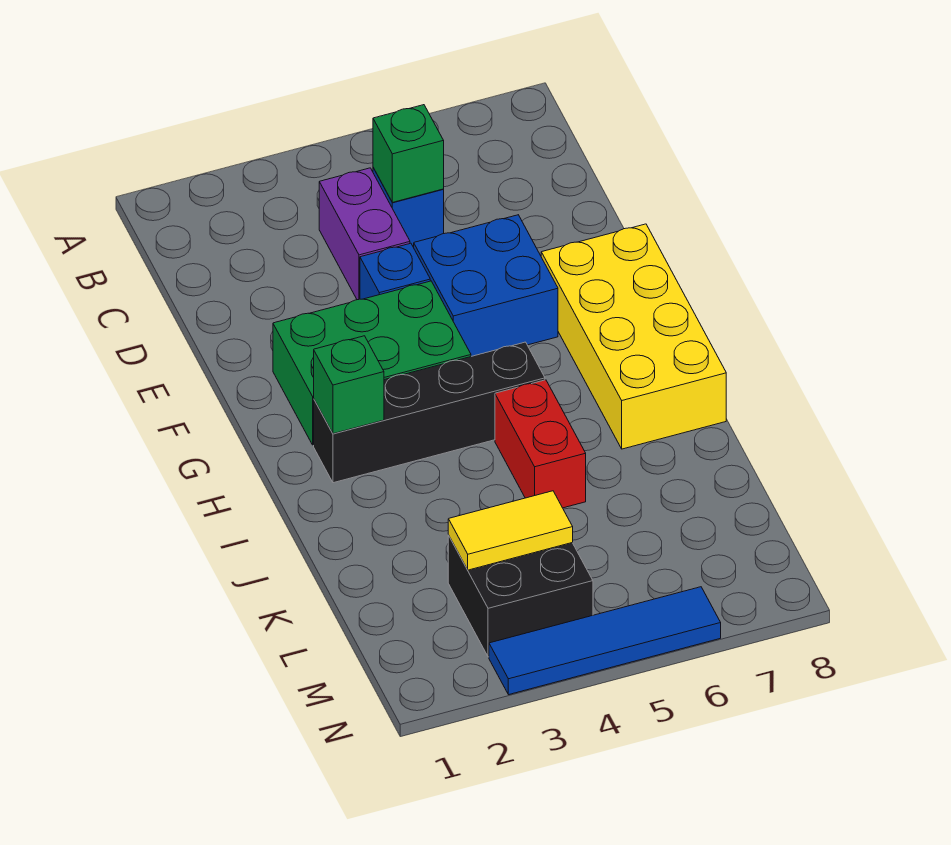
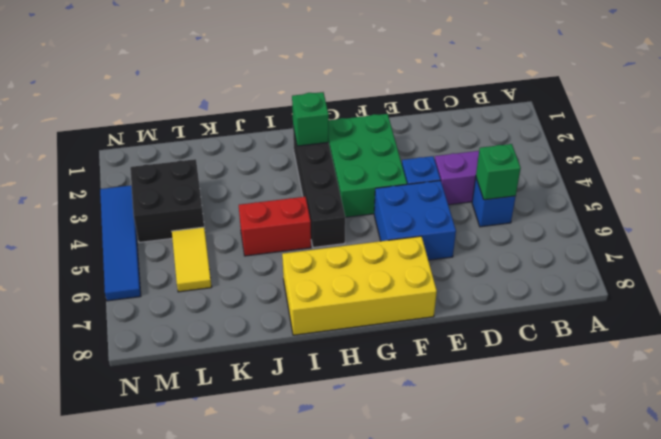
yellow 1x2 tile [448,491,573,570] -> yellow 1x2 tile moved to [172,227,212,292]

